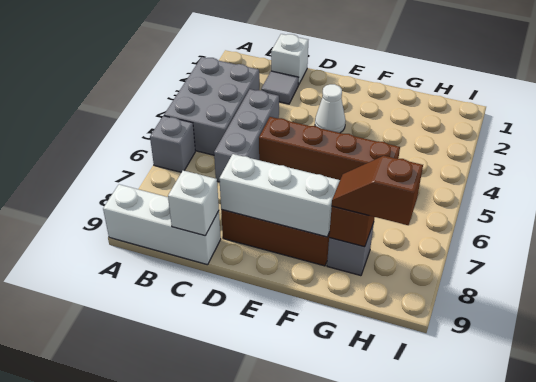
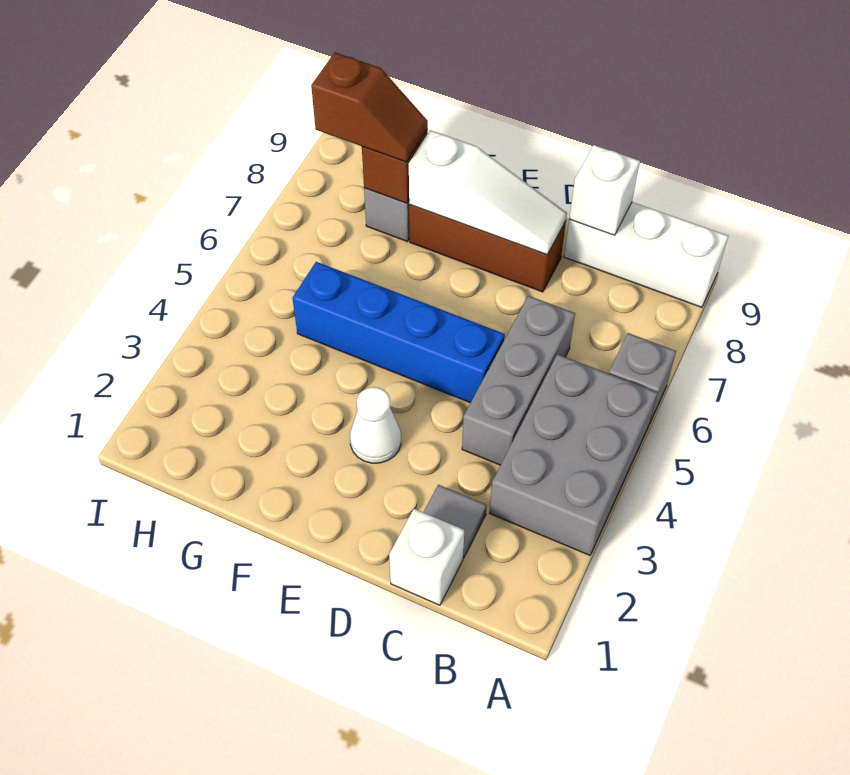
brown 1x4 brick [259,117,400,180] -> blue 1x4 brick [293,262,505,403]
white 1x3 brick [219,154,340,237] -> white 1x3 slope [409,130,567,255]

